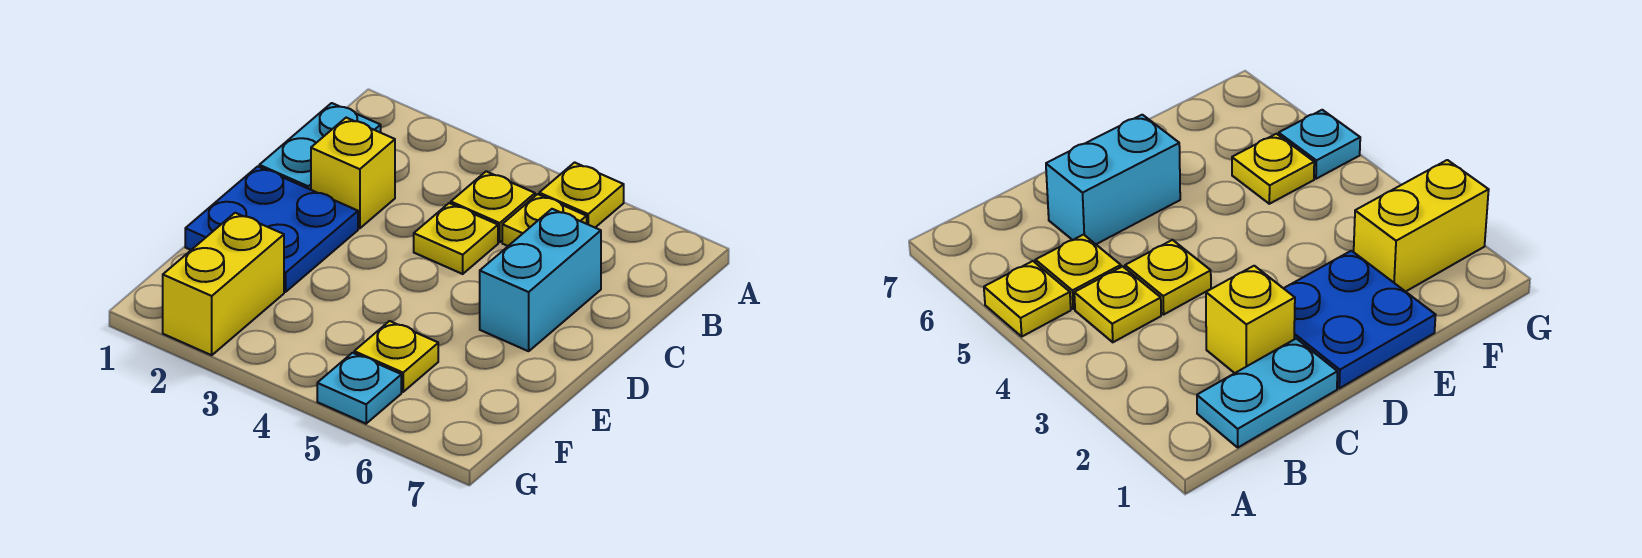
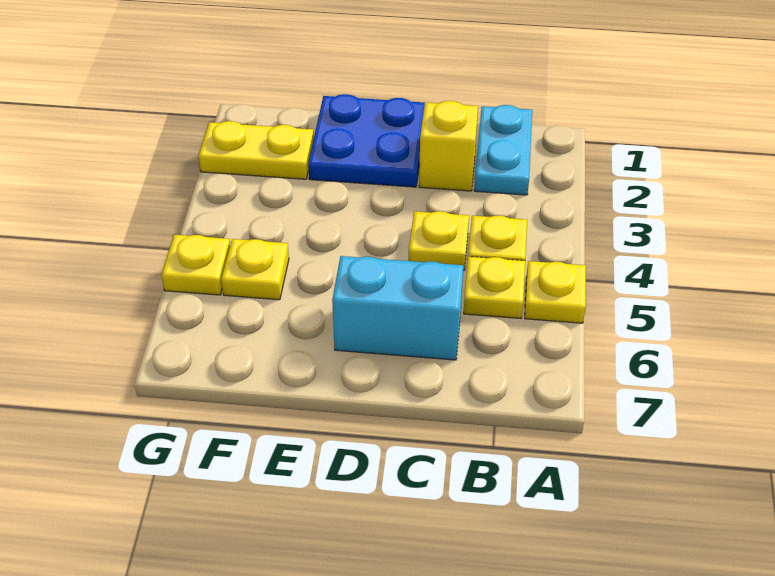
cyan 1x2 plate [259,103,381,190] -> cyan 1x2 plate turned to [474,105,532,195]
yellow 1x2 brick [163,213,284,355] -> yellow 1x2 plate [199,121,314,179]
cyan 1x1 plate [317,353,401,424] -> yellow 1x1 plate [162,235,230,295]

